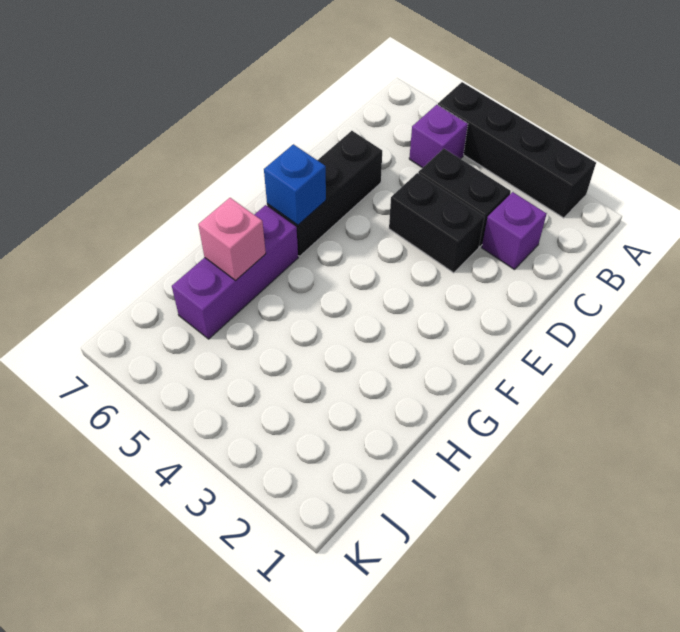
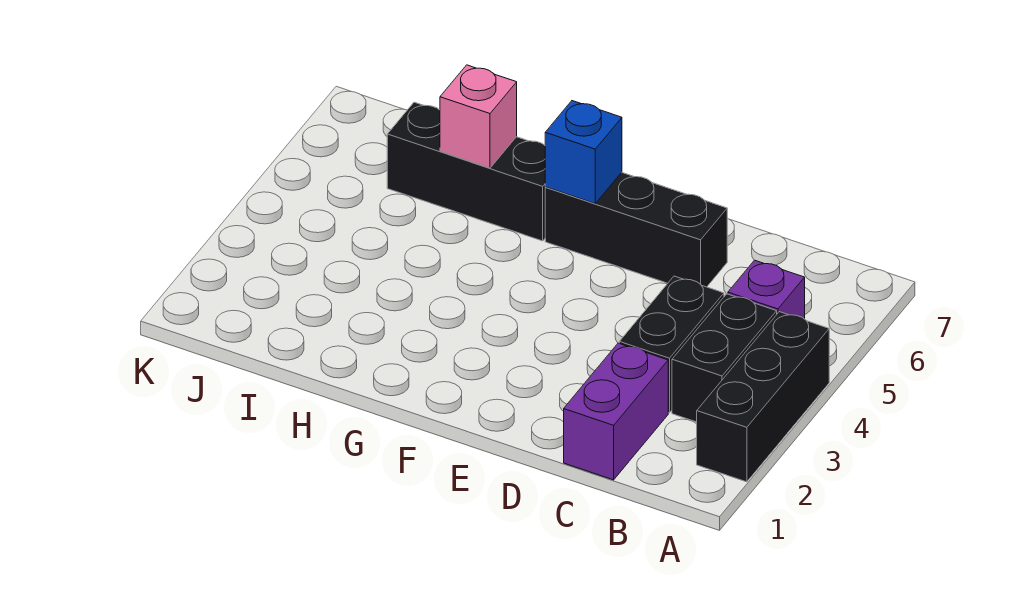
black 1x4 brick [438,82,596,218] -> black 1x3 brick [697,312,829,482]
purple 1x1 brick [482,192,547,270] -> purple 1x2 brick [564,343,668,480]
black 1x2 brick [389,173,484,273] -> black 1x2 brick moved to [672,294,777,422]
purple 1x3 brick [172,205,298,339] -> black 1x3 brick [387,102,546,241]

